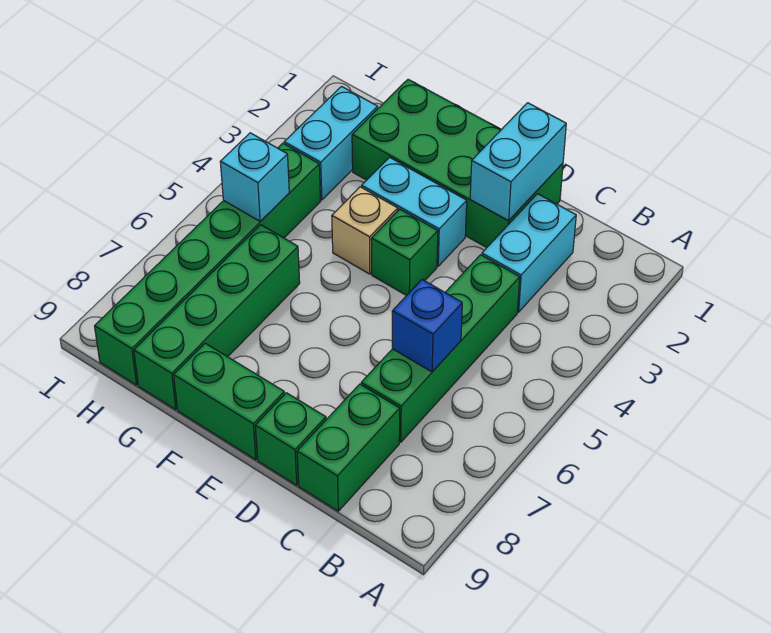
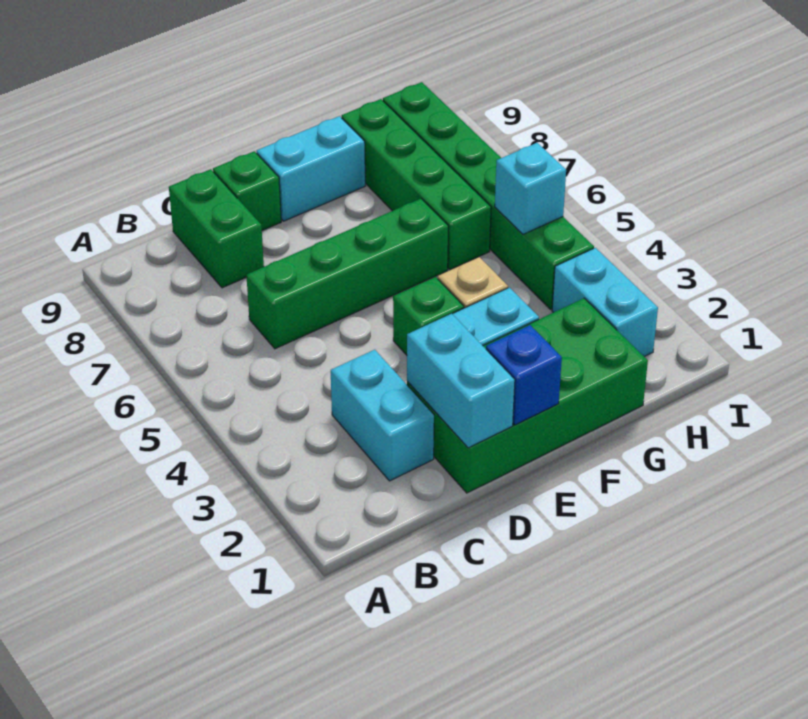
green 1x4 brick [361,255,520,442] -> green 1x4 brick turned to [246,199,449,349]
blue 1x1 brick [392,280,462,372] -> blue 1x1 brick moved to [486,325,562,425]
green 1x2 brick [174,343,285,460] -> cyan 1x2 brick [257,116,365,221]

